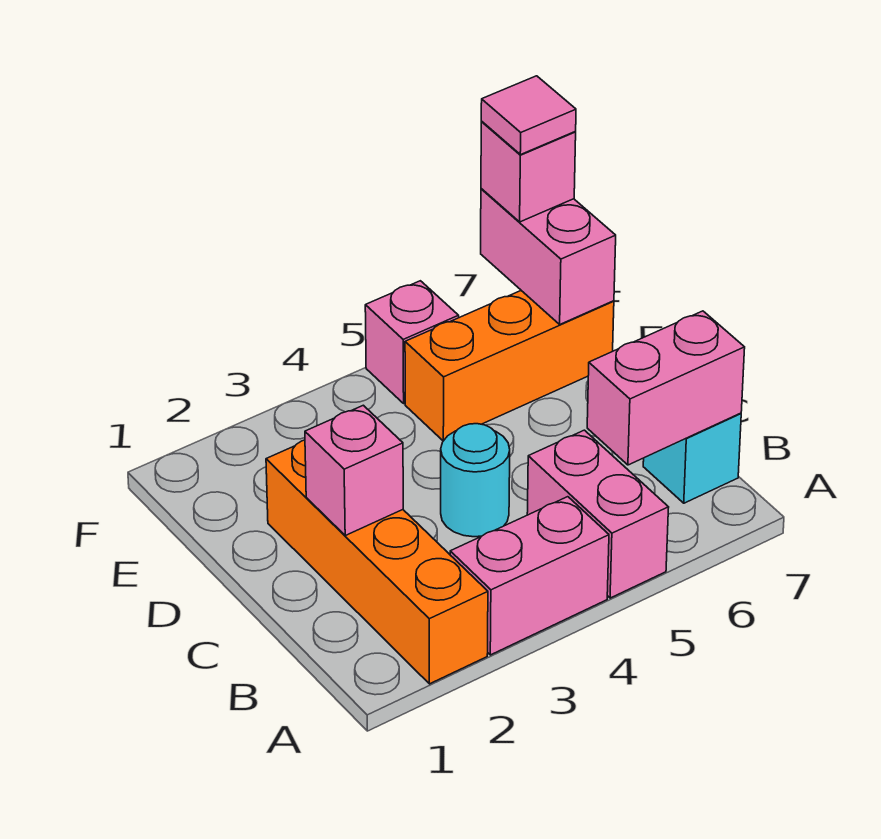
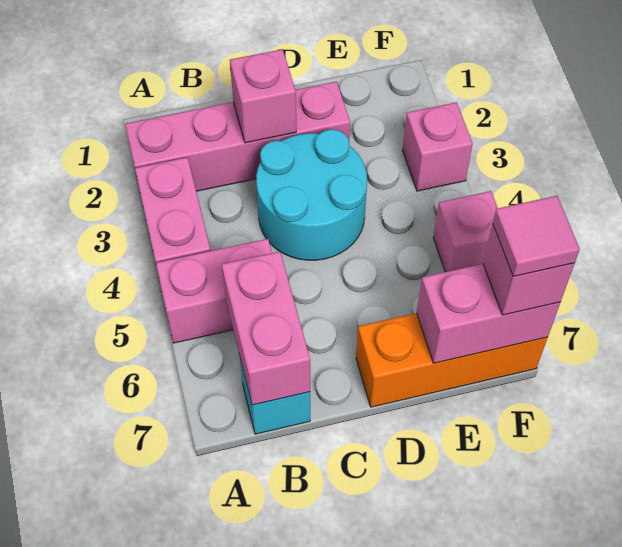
orange 1x4 brick [266,440,488,684] -> pink 1x4 brick [125,81,350,191]
cyan 1x1 round brick [441,424,510,537] -> cyan 2x2 round brick [256,129,367,260]
orange 1x3 brick [405,291,614,441] -> orange 1x3 brick turned to [356,313,548,407]
none -> pink 1x1 brick [403,102,473,191]

